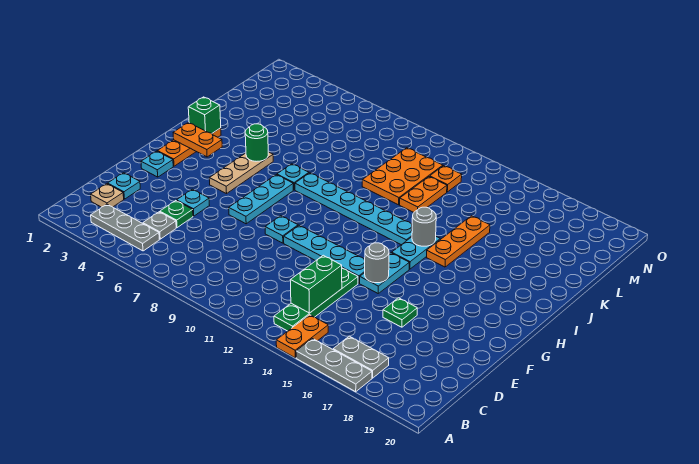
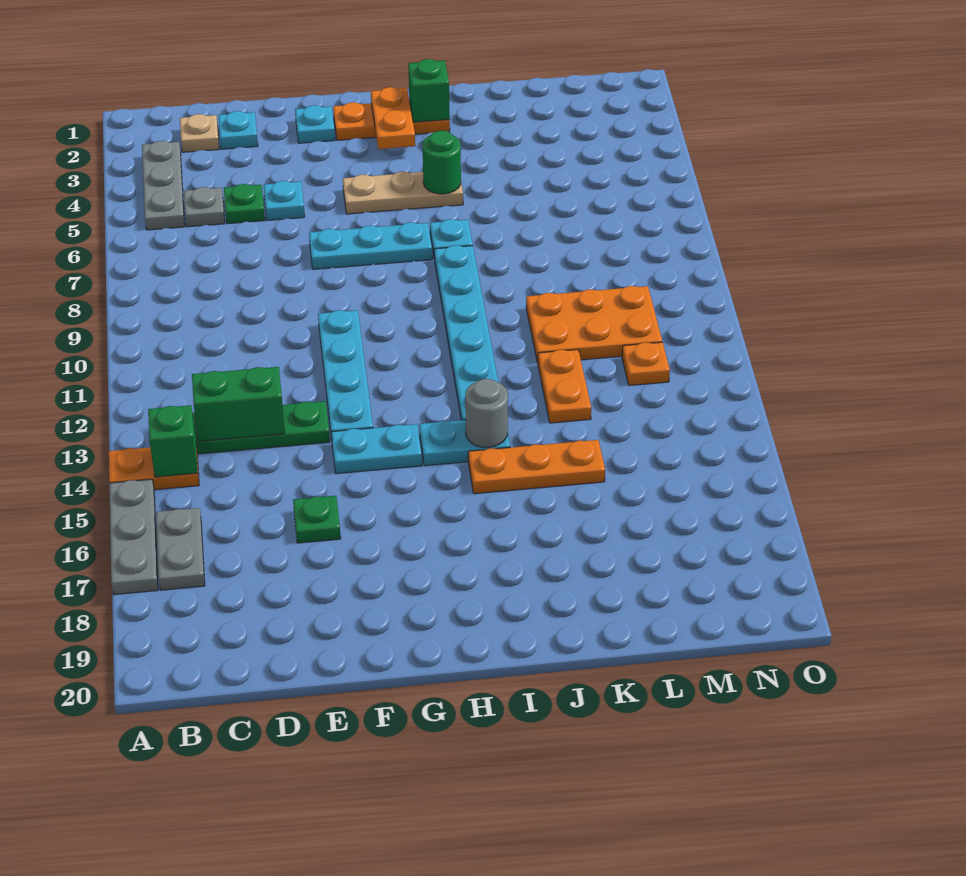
none -> green 1x1 brick [148,405,198,477]
cyan 1x1 plate [265,216,298,243] -> none
grey 1x1 round brick [365,243,389,283] -> none
orange 1x2 plate [400,177,447,212] -> orange 1x2 plate turned to [538,350,591,423]

